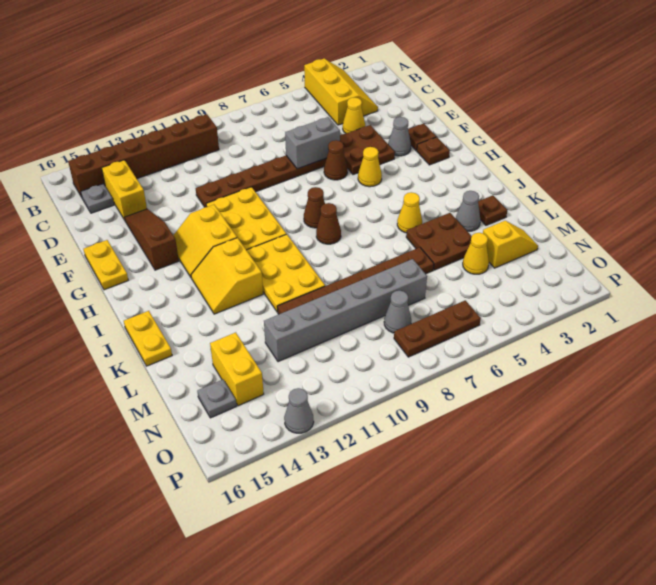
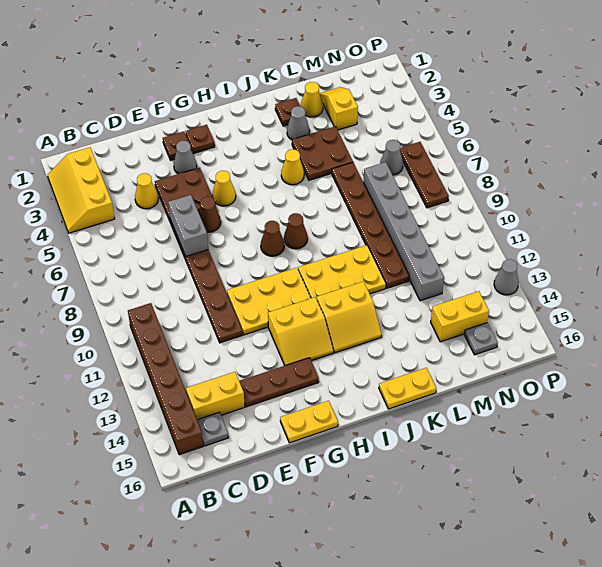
yellow 2x3 slope [304,59,378,125] -> yellow 2x3 slope turned to [48,147,115,233]
brown 1x3 slope [124,209,179,270] -> brown 1x3 plate [239,358,319,407]
yellow 1x1 cone [463,233,489,274] -> yellow 1x1 cone moved to [301,82,323,117]
grey 1x1 cone [384,291,411,333] -> grey 1x1 cone moved to [380,140,403,175]

